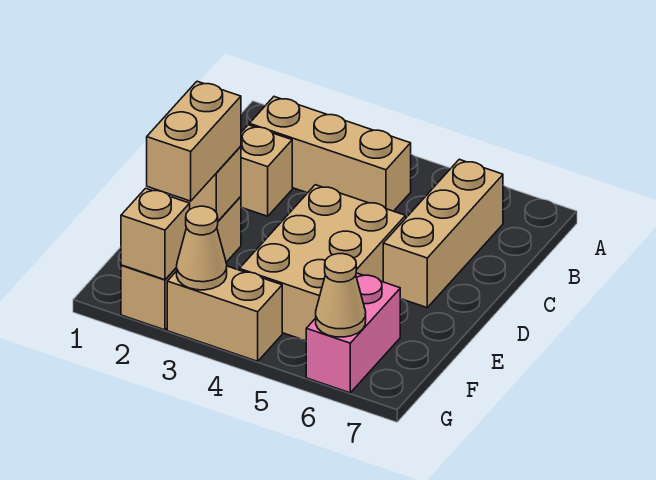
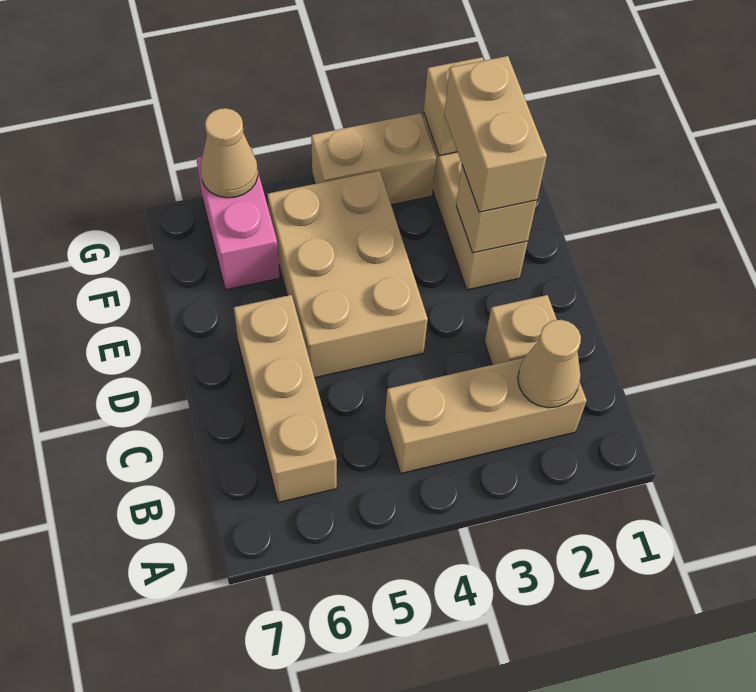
tan 1x1 cone [177,206,227,290] -> tan 1x1 cone moved to [518,320,581,408]

